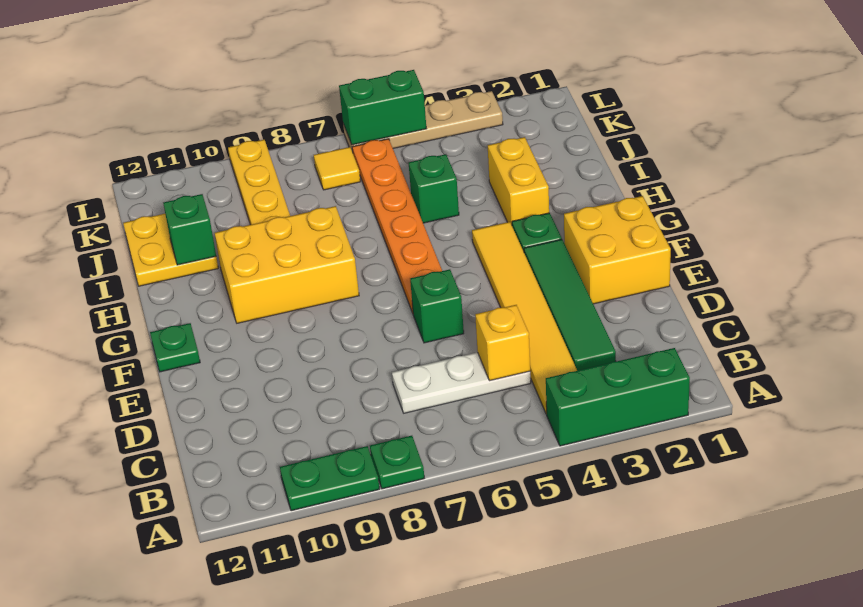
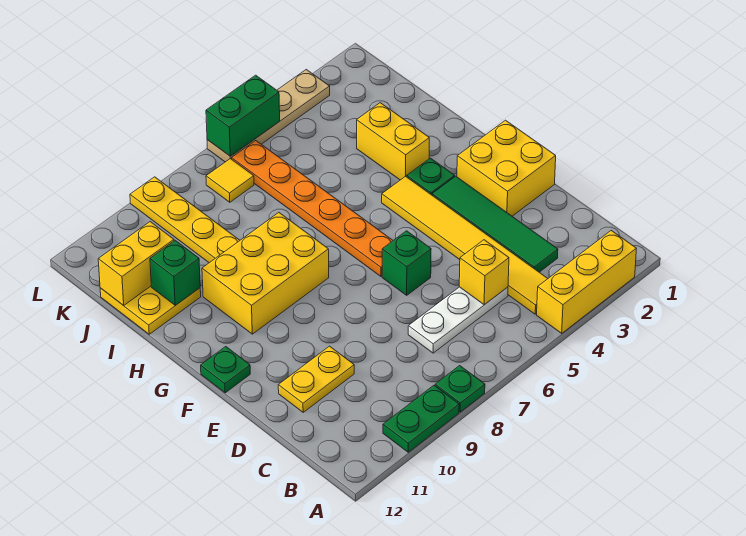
green 1x3 brick [546,348,690,446] -> yellow 1x3 brick [537,231,636,333]
none -> yellow 1x2 plate [278,346,354,412]
green 1x1 brick [409,154,459,223] -> none
none -> yellow 1x2 brick [98,222,174,305]

